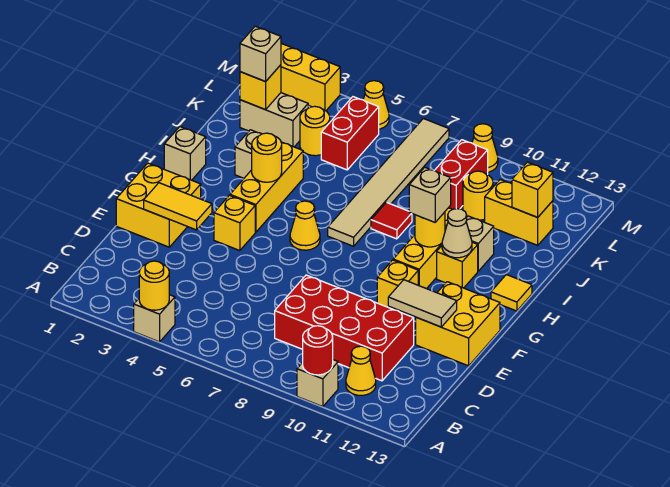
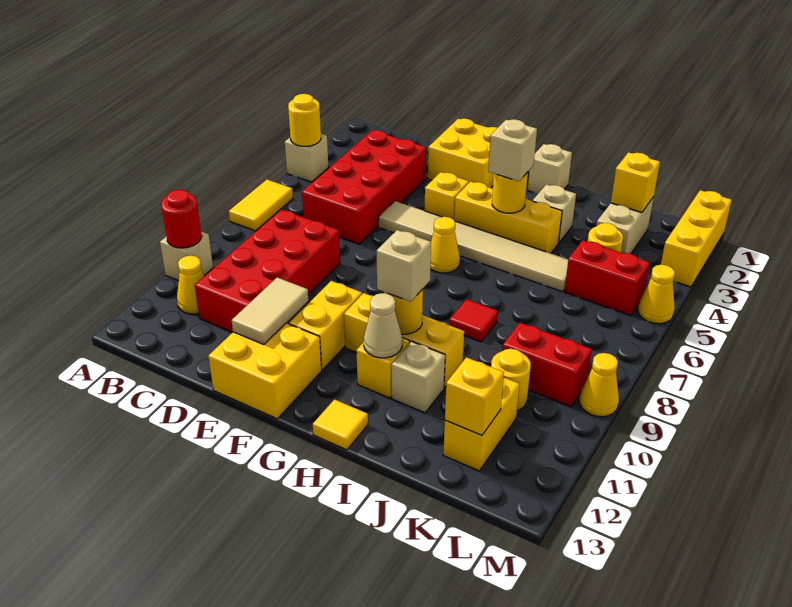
none -> red 2x4 brick [302,130,426,244]
yellow 1x2 tile [144,183,212,230] -> yellow 1x2 tile moved to [229,180,293,231]
yellow 1x1 brick [377,260,418,314] -> yellow 1x2 brick [289,281,362,370]
tan 1x6 tile [328,119,449,246] -> tan 1x6 tile moved to [378,201,568,292]
tan 1x1 brick [240,26,281,82] -> tan 1x1 brick moved to [488,119,537,181]

